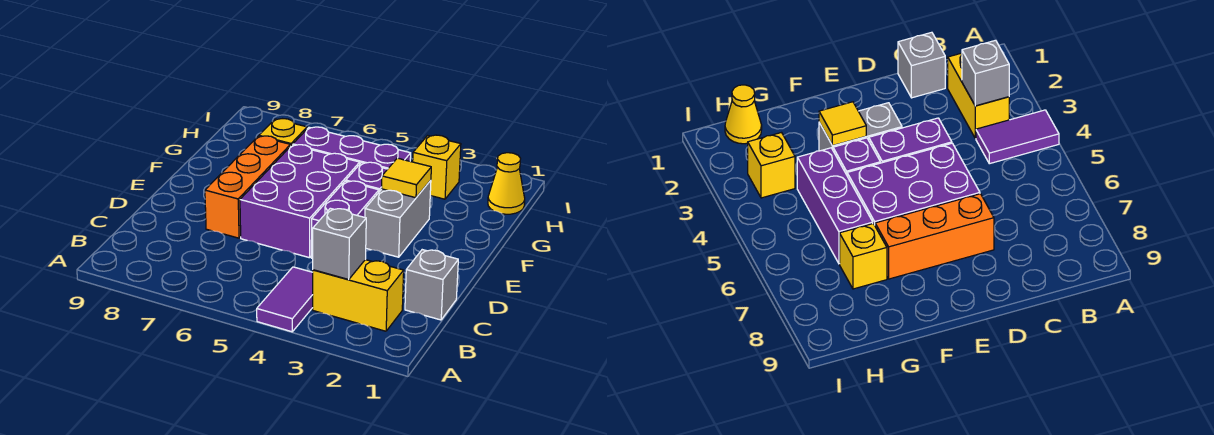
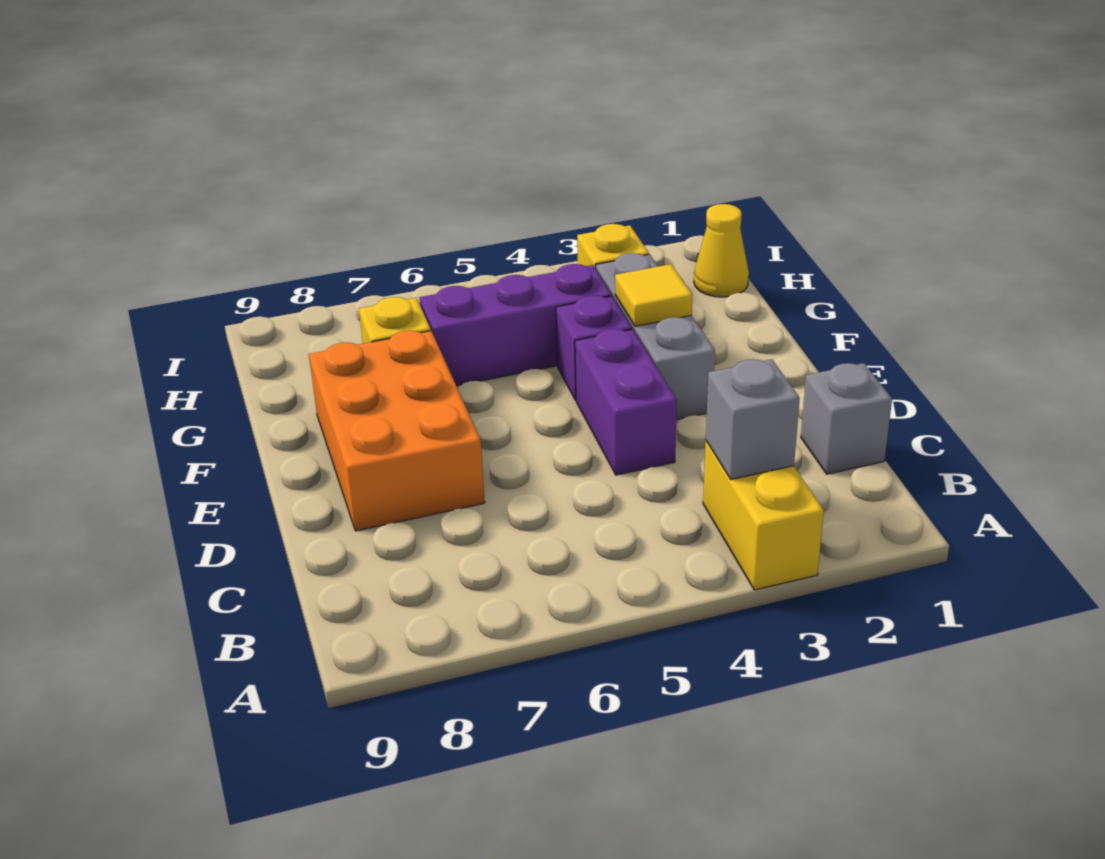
purple 1x2 tile [257,267,313,332] -> none
yellow 1x2 brick [313,260,404,331] -> yellow 1x2 brick turned to [703,441,824,590]
purple 2x3 brick [240,145,360,258] -> none
orange 1x3 brick [205,136,290,238] -> orange 2x3 brick [309,330,485,531]
grey 1x2 brick [365,180,431,257] -> grey 1x3 brick [596,253,715,420]

